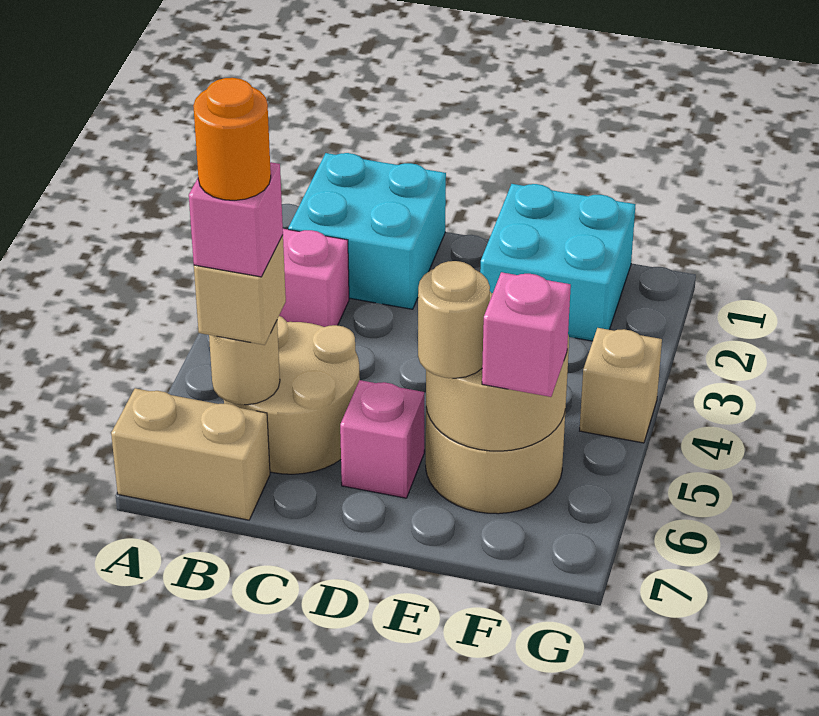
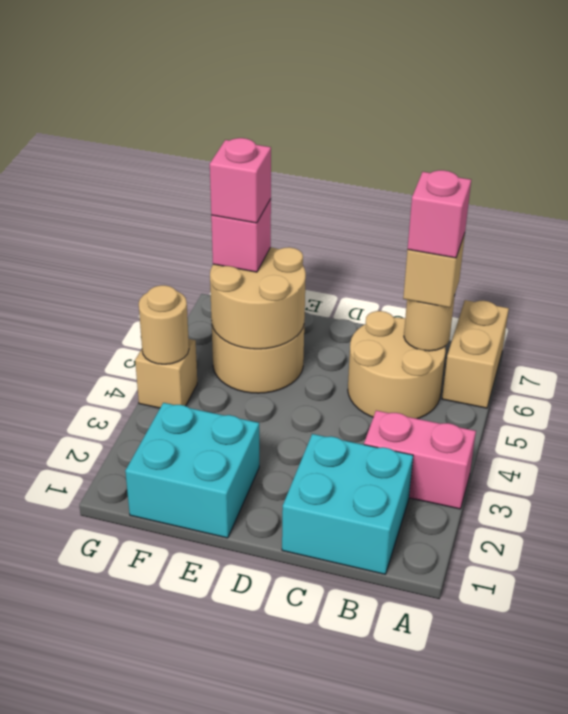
tan 1x2 brick [111,388,270,520] -> tan 1x2 brick turned to [442,300,509,408]
orange 1x1 round brick [193,78,271,200] -> none
pink 1x1 brick [340,380,424,498] -> pink 1x1 brick moved to [210,138,271,223]
tan 1x1 round brick [418,261,490,378] -> tan 1x1 round brick moved to [139,285,189,364]

